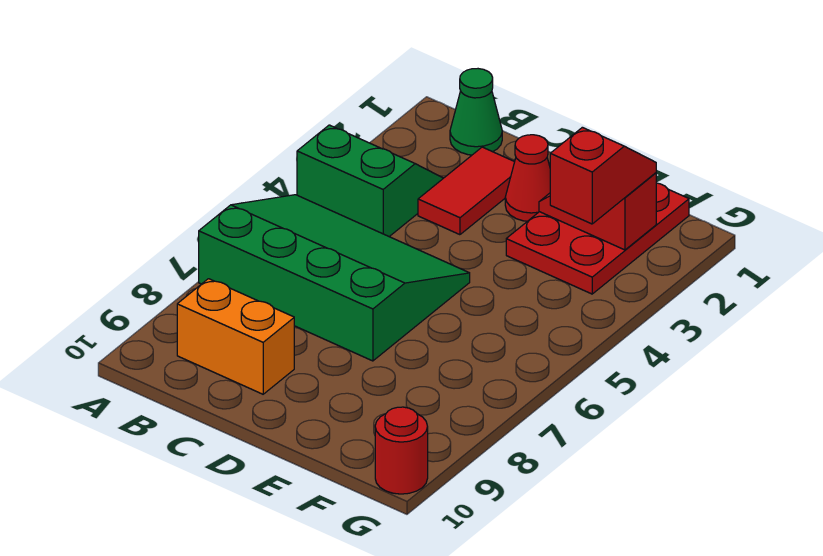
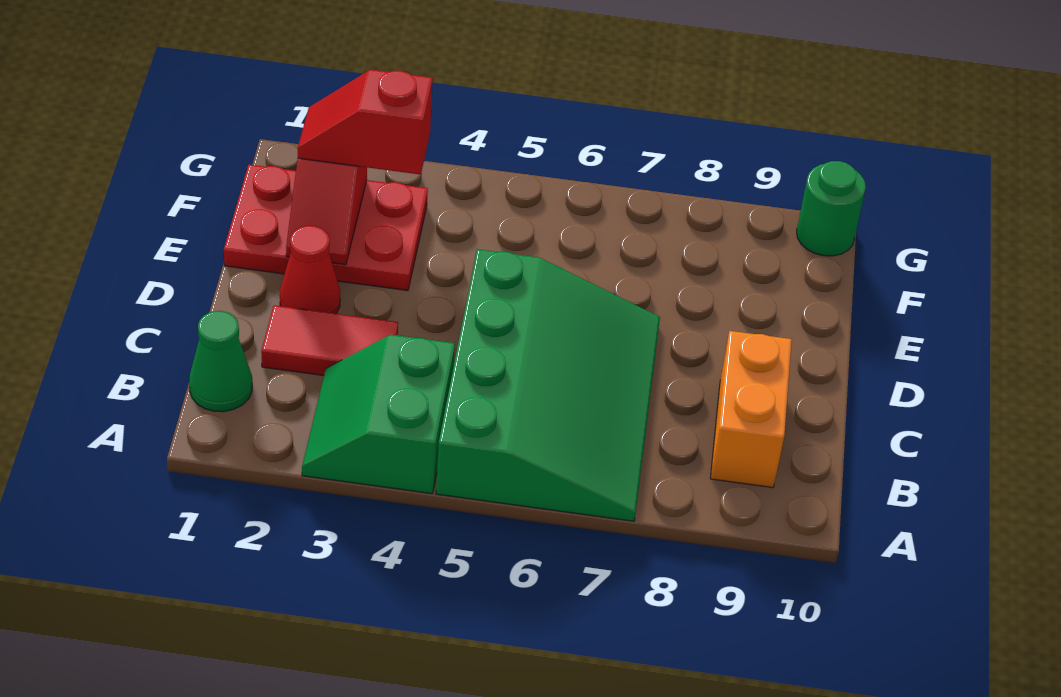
green 3x4 slope [199,195,470,361] -> green 3x4 slope turned to [436,249,660,521]
red 1x1 round brick [375,407,428,494] -> green 1x1 round brick [797,161,866,256]

